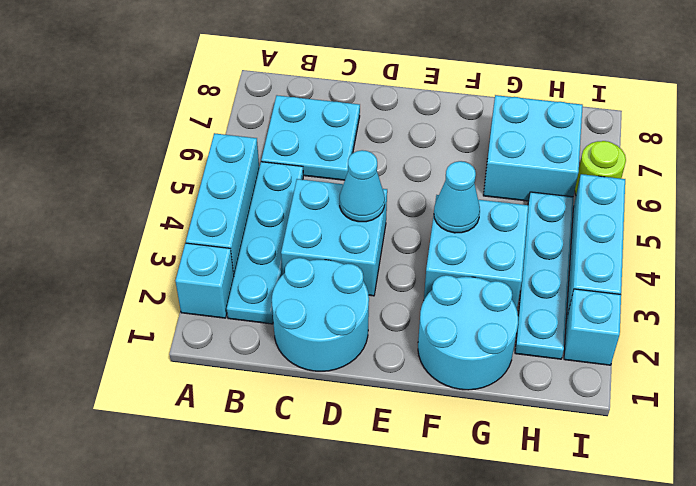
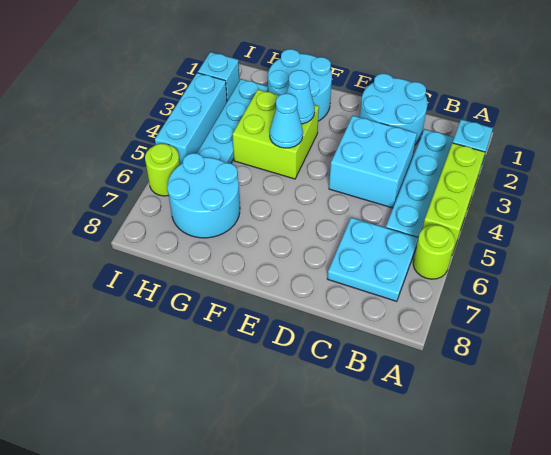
cyan 1x3 brick [186,133,259,274] -> lime 1x3 brick [423,143,485,255]
none -> lime 1x1 round brick [413,225,455,279]
cyan 1x1 cone [340,150,385,222] -> cyan 1x1 cone moved to [286,70,315,124]
cyan 2x2 brick [424,195,528,309] -> lime 2x2 brick [233,90,319,179]
cyan 2x2 brick [483,95,583,201] -> cyan 2x2 round brick [167,153,240,238]

